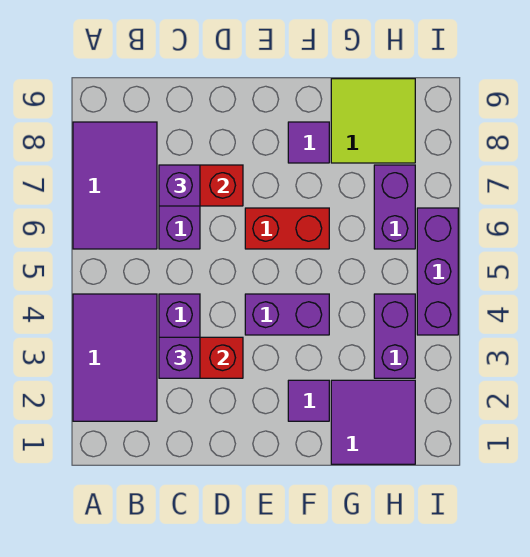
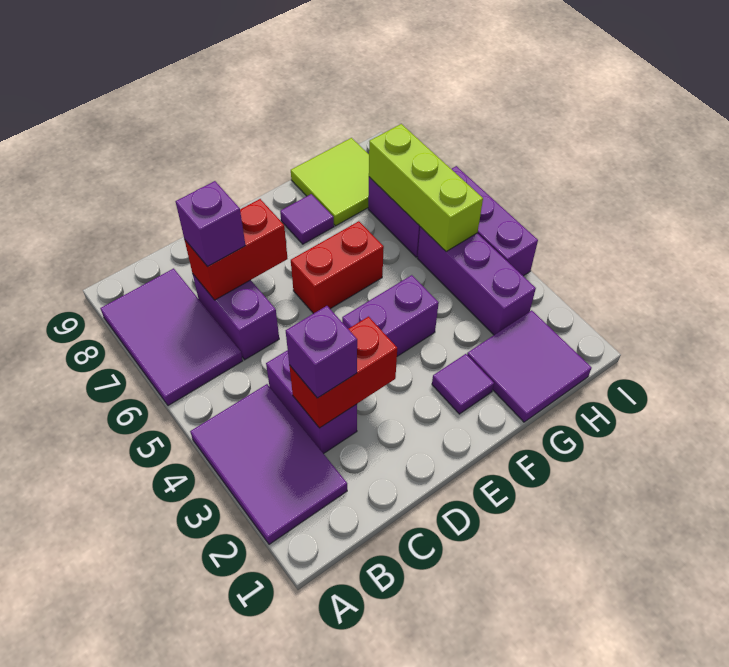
purple 1x2 brick [374,294,415,378] -> purple 1x3 brick [418,227,536,335]
none -> lime 1x3 brick [369,124,483,251]

